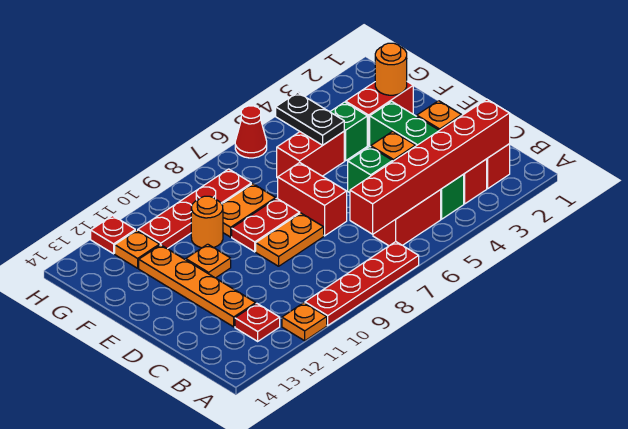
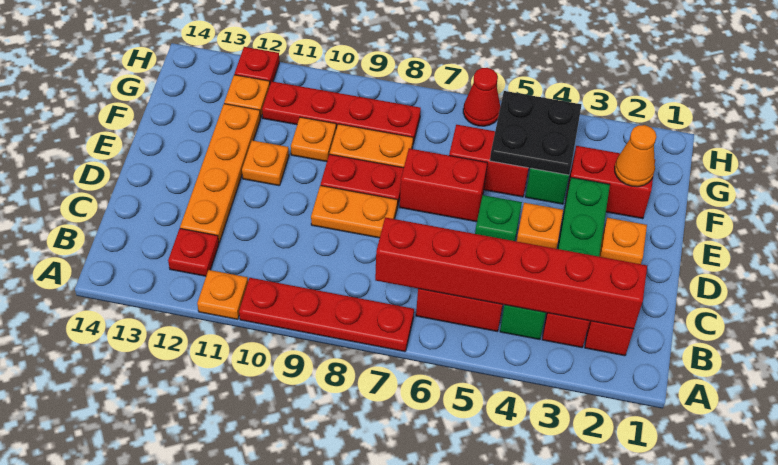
red 1x2 brick [278,163,347,236] -> red 1x2 brick turned to [400,148,487,222]
orange 1x1 round brick [375,43,407,95] -> orange 1x1 cone [615,125,656,187]
black 1x2 plate [276,92,344,145] -> black 2x2 plate [490,91,582,175]
orange 1x1 round brick [191,196,223,248] -> orange 1x1 plate [291,117,336,162]

